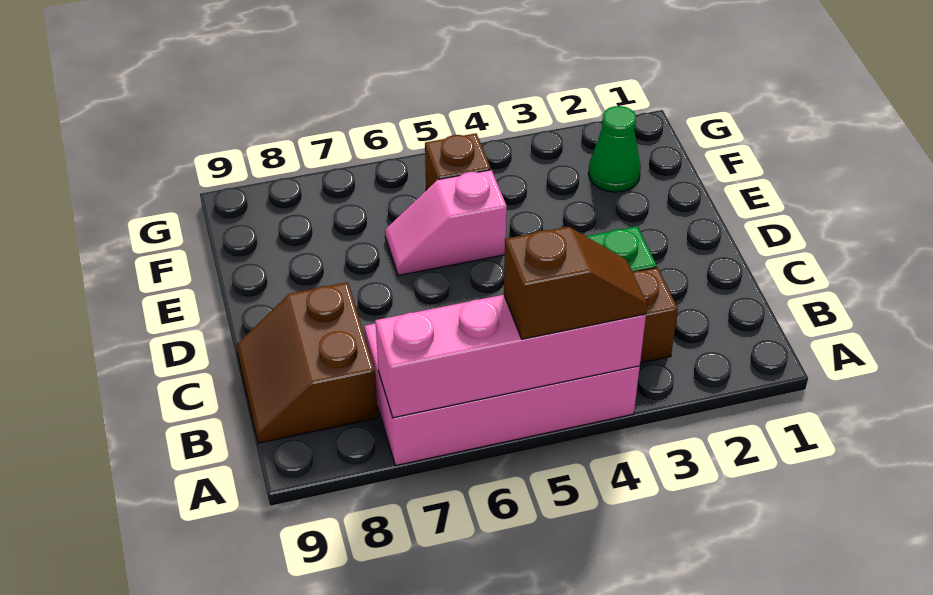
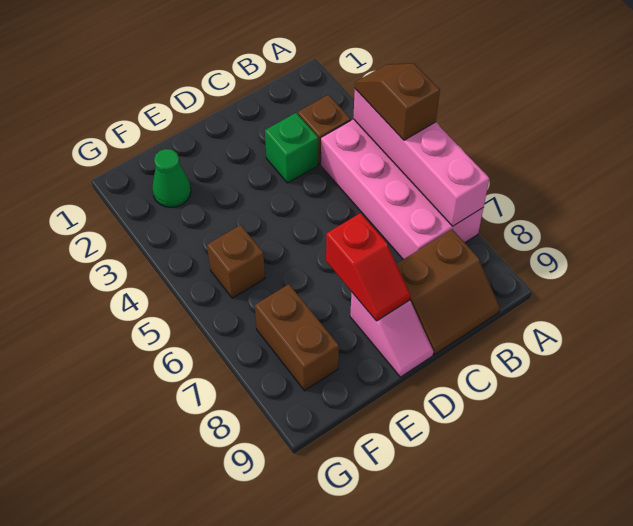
none -> red 1x2 slope [326,213,410,321]
pink 1x2 slope [385,170,507,276] -> pink 1x2 slope moved to [350,292,434,377]
none -> brown 1x2 brick [255,284,339,391]

